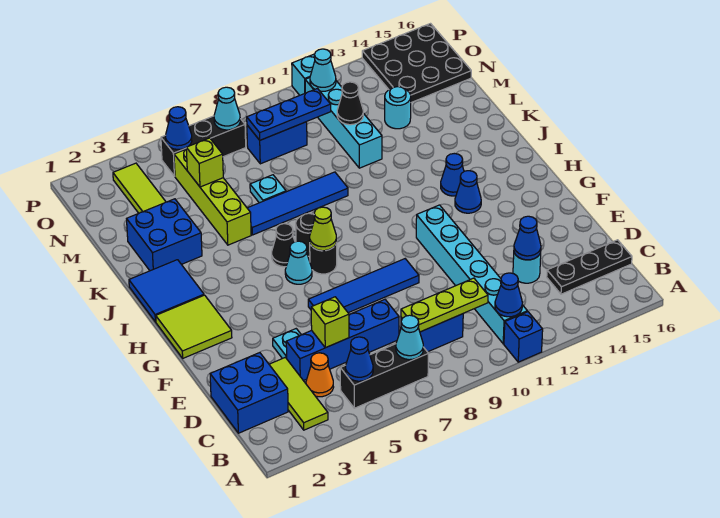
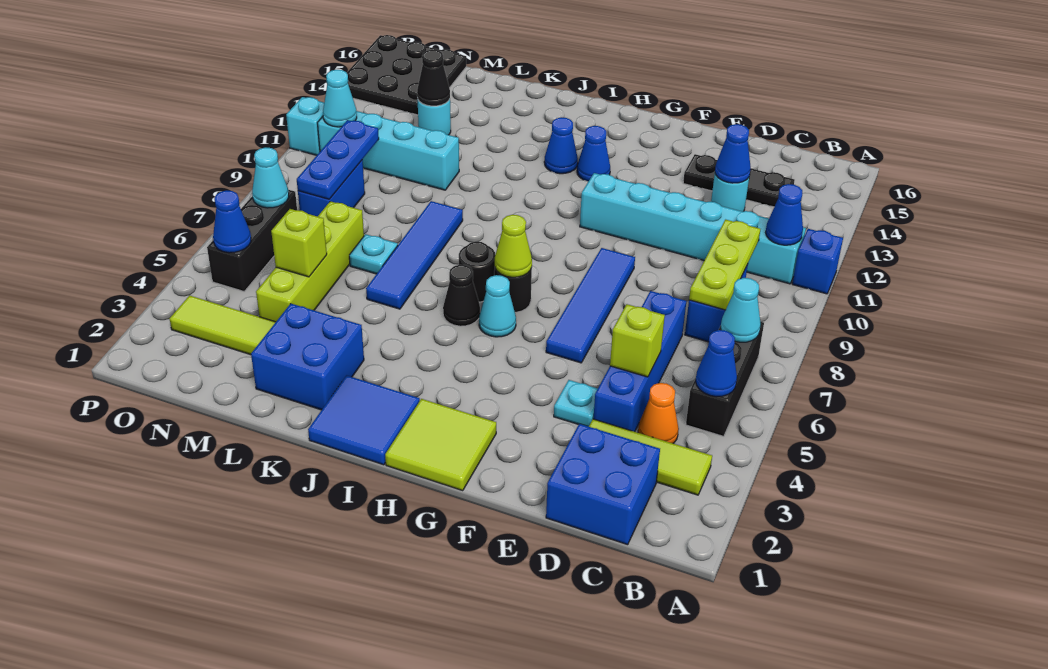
black 1x3 plate [547,240,632,294] -> black 1x3 plate turned to [683,154,794,207]
lime 1x4 brick [174,150,251,245] -> lime 1x4 brick turned to [256,201,364,322]
black 1x1 cone [337,82,363,125] -> black 1x1 cone moved to [417,50,450,106]

